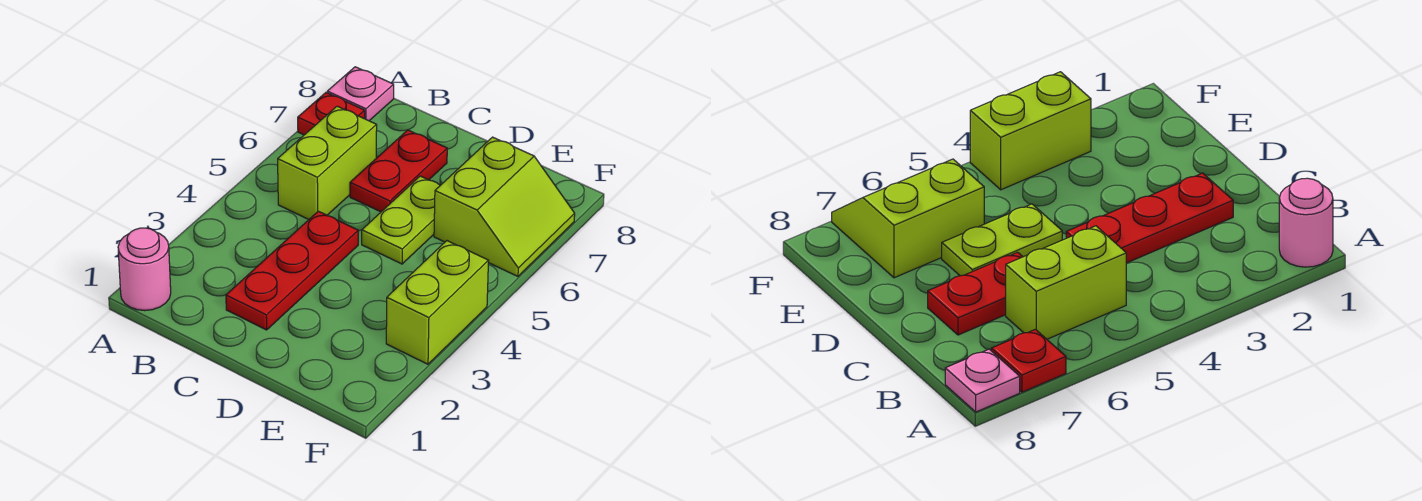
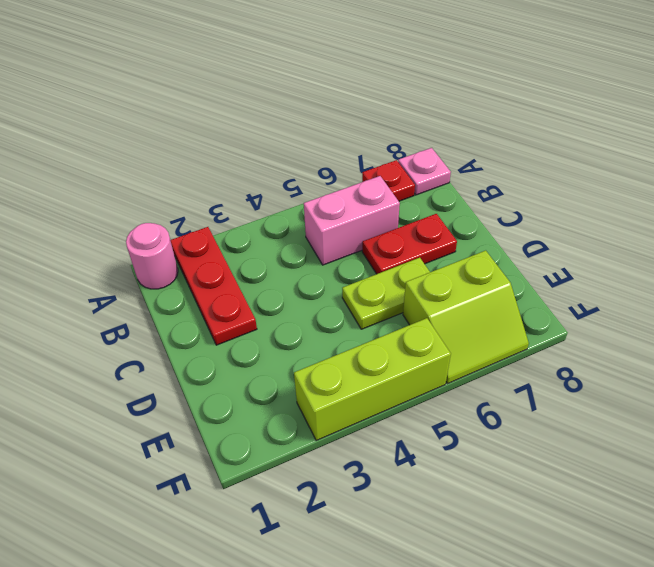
lime 1x2 brick [278,106,377,219] -> pink 1x2 brick [304,176,400,265]
red 1x3 plate [226,211,358,330] -> red 1x3 plate turned to [170,227,257,345]
lime 1x2 brick [386,241,489,364] -> lime 1x3 brick [294,318,451,440]

